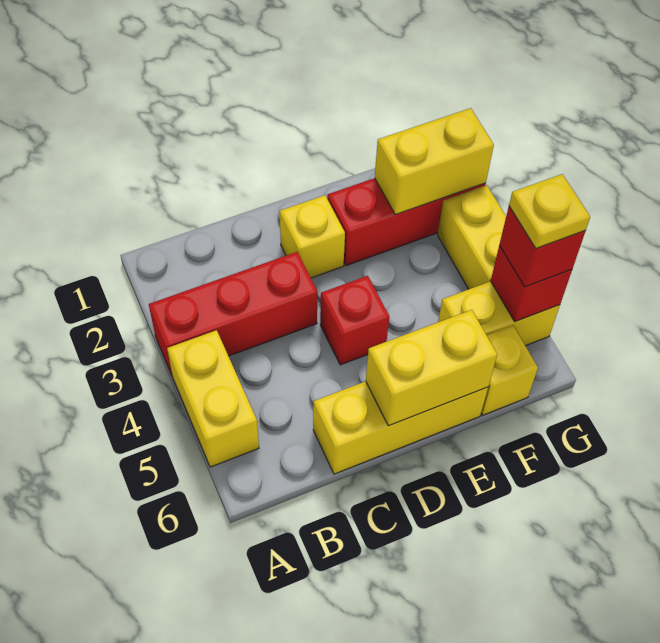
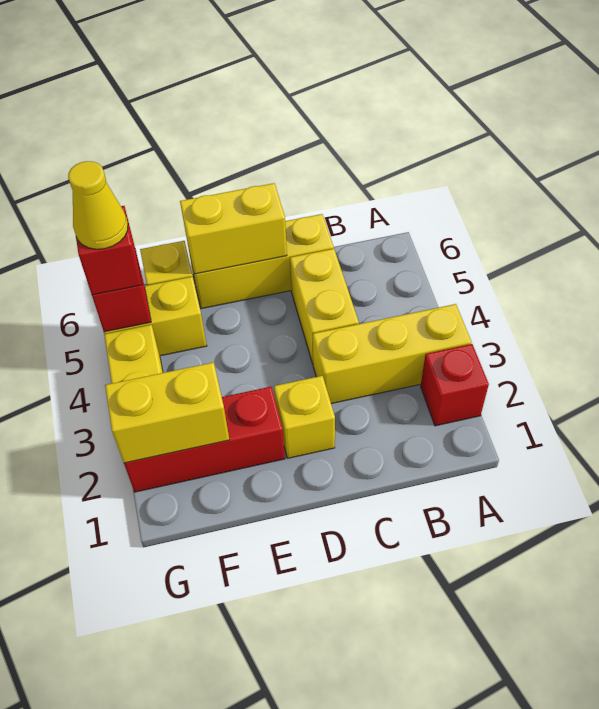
red 1x3 brick [149,252,317,377] -> yellow 1x3 brick [313,304,471,404]
yellow 1x2 brick [167,330,259,467] -> yellow 1x2 brick moved to [290,249,359,364]
red 1x1 brick [320,276,389,365] -> red 1x1 brick moved to [421,344,489,426]
yellow 1x1 plate [509,174,590,248] -> yellow 1x1 cone [68,161,128,249]

